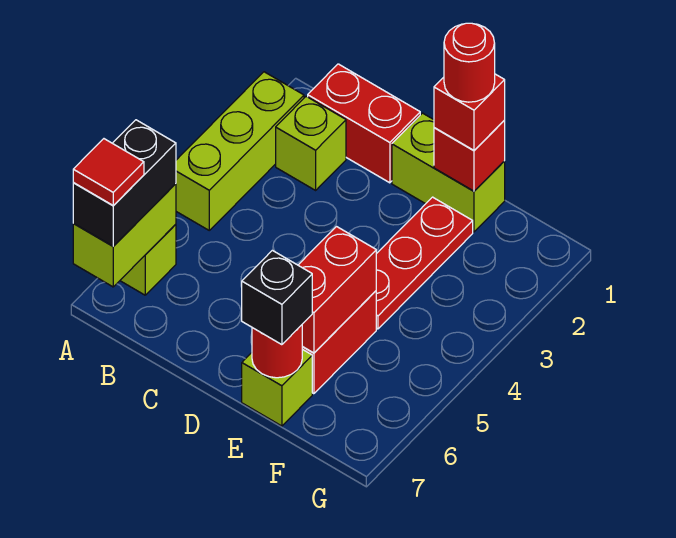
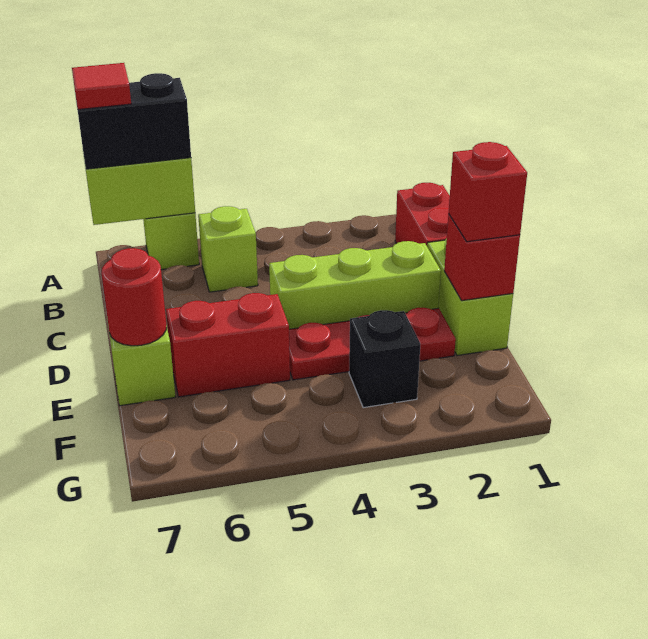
lime 1x3 brick [176,72,304,230] -> lime 1x3 brick moved to [269,241,441,329]
lime 1x1 brick [276,96,346,190] -> lime 1x1 brick moved to [198,206,258,292]
red 1x1 round brick [444,23,495,102] -> none
red 1x2 brick [298,227,376,353] -> none
black 1x1 brick [242,250,312,345] -> black 1x1 brick moved to [349,310,420,408]

